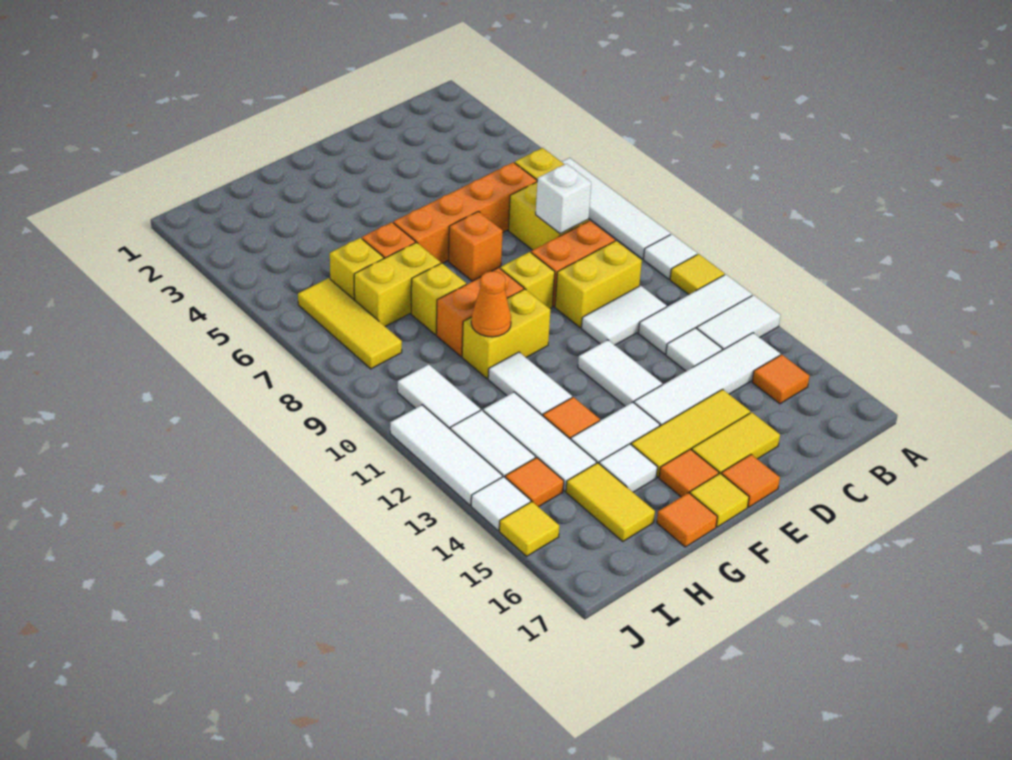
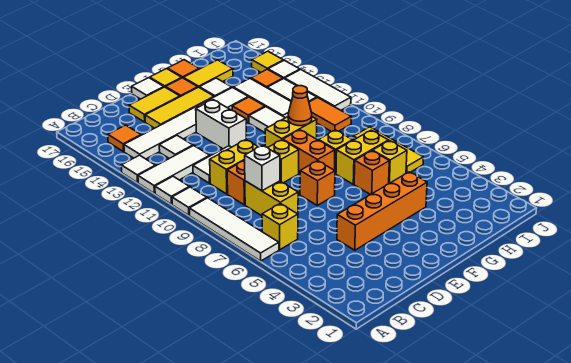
yellow 1x1 tile [670,254,724,294] -> white 1x1 tile [155,176,189,204]
white 1x2 tile [697,295,780,350] -> white 1x1 tile [121,155,155,183]
orange 1x4 brick [393,162,537,263] -> orange 1x4 brick moved to [337,172,427,250]
white 1x2 tile [578,340,662,406] -> white 1x2 brick [196,100,246,149]
orange 1x1 tile [721,455,780,507] -> white 1x1 tile [132,78,164,99]
orange 1x2 brick [436,268,524,356] -> orange 1x2 brick turned to [283,130,335,174]
yellow 1x2 tile [566,463,655,541] -> yellow 1x2 tile turned to [184,60,233,87]
white 1x2 tile [398,364,480,429] -> orange 1x2 tile [309,98,351,132]

